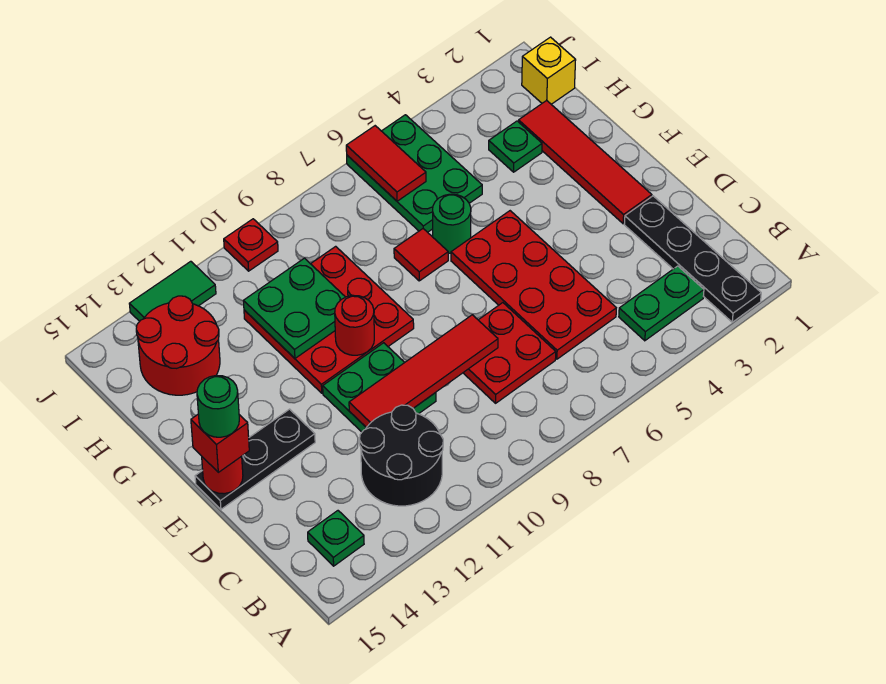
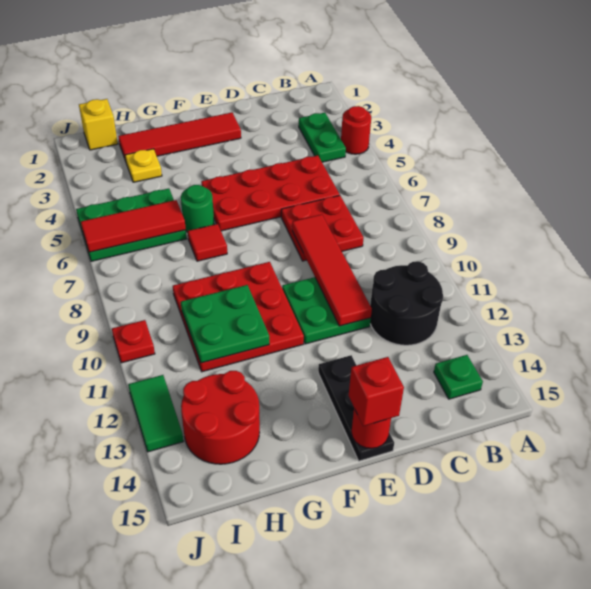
black 1x4 plate [624,196,761,322] -> none
green 1x1 round brick [197,375,239,437] -> none
red 1x1 round brick [335,295,374,355] -> red 1x1 round brick moved to [341,106,371,154]
green 1x1 plate [489,121,542,172] -> yellow 1x1 plate [125,149,162,182]
red 1x2 tile [346,126,426,201] -> red 1x3 tile [81,200,186,252]

